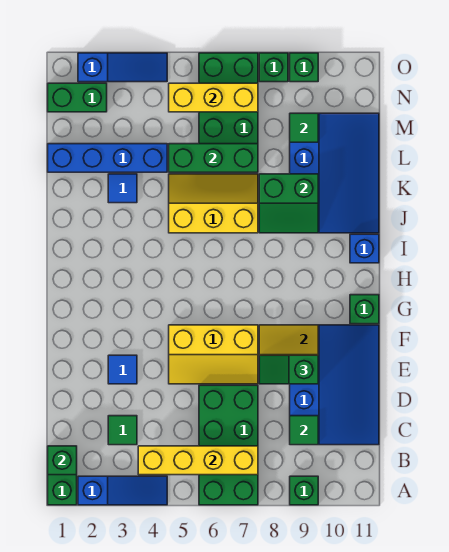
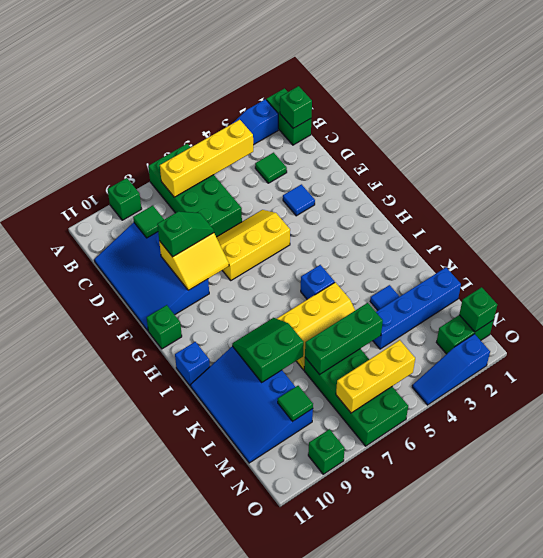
none -> blue 1x1 brick [301,265,335,299]
green 1x1 brick [259,53,288,82] -> green 1x1 brick moved to [459,287,497,332]

